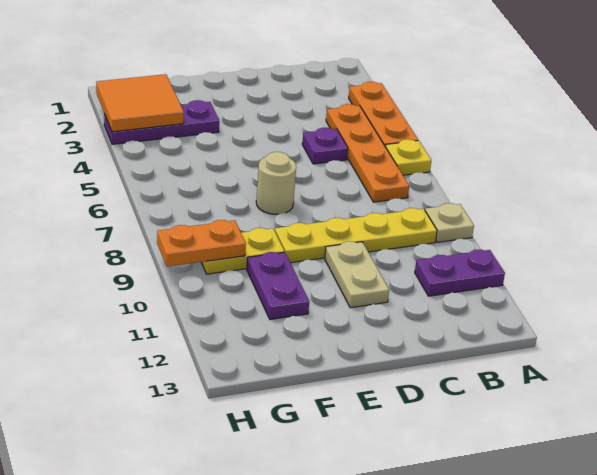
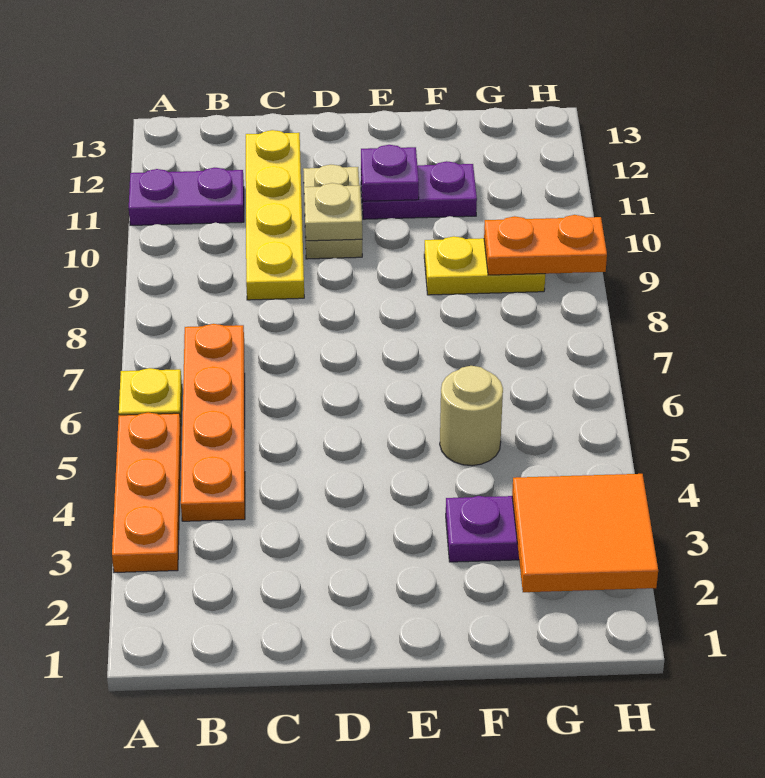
tan 1x1 plate [425,203,474,242] -> tan 1x1 plate moved to [304,183,362,241]
yellow 1x4 plate [275,208,437,263] -> yellow 1x4 plate turned to [246,130,304,300]
purple 1x1 plate [302,128,348,164] -> purple 1x1 plate moved to [361,145,419,201]
tan 1x1 round brick [256,152,296,214] -> tan 1x1 round brick moved to [440,366,503,466]
purple 1x2 plate [247,252,309,319] -> purple 1x2 plate turned to [361,161,477,219]

